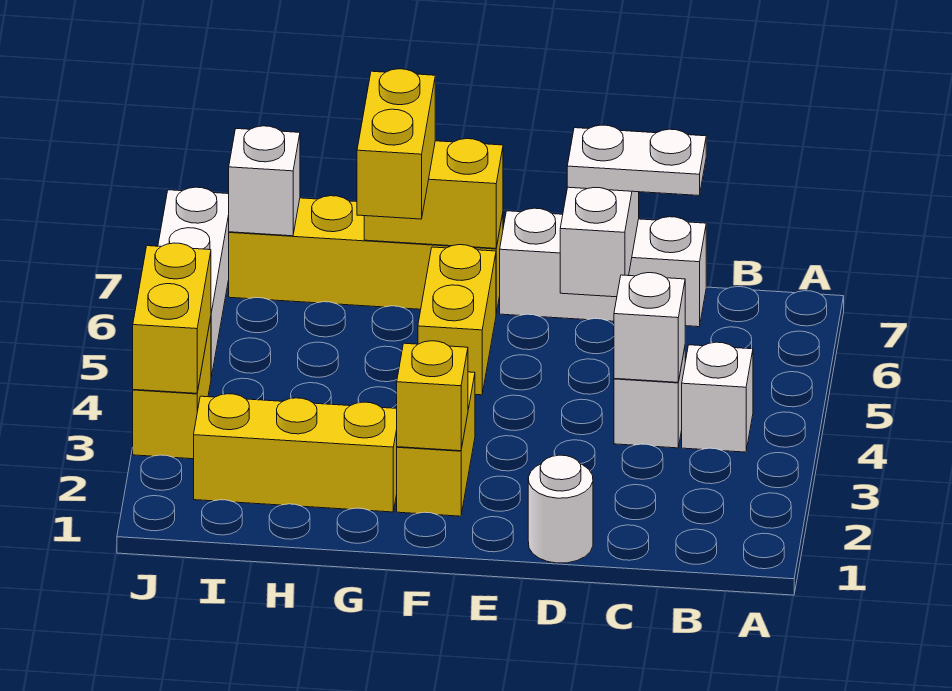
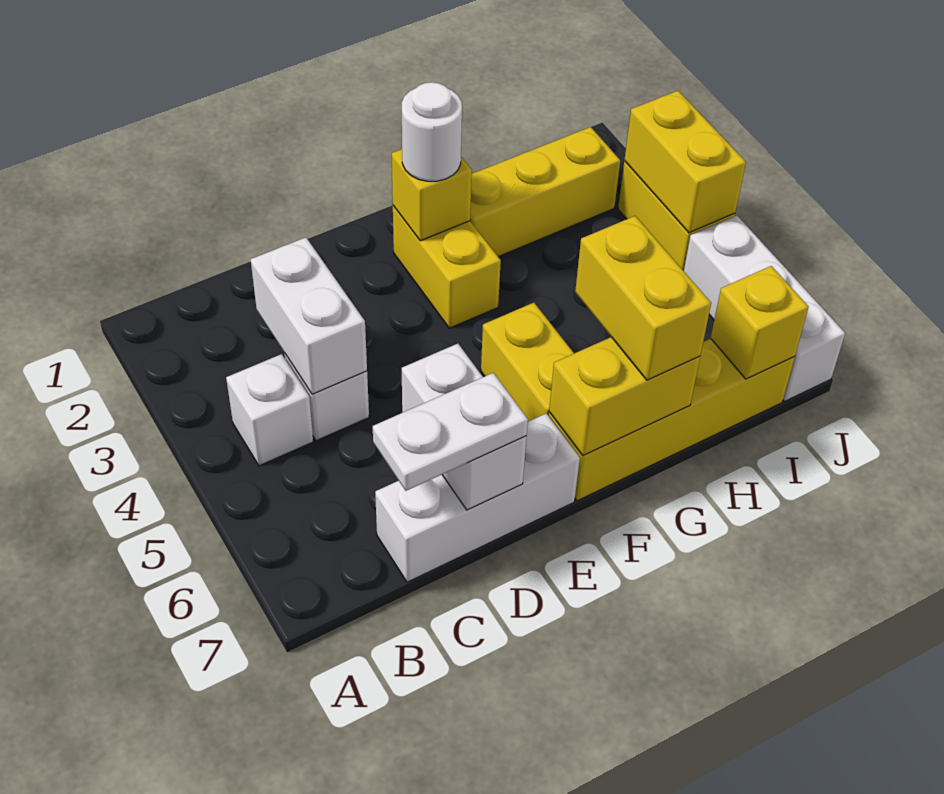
white 1x1 brick [614,273,685,382] -> white 1x2 brick [251,237,367,394]
white 1x1 round brick [528,455,593,563] -> white 1x1 round brick moved to [402,82,462,181]
white 1x1 brick [229,126,300,236] -> yellow 1x1 brick [711,266,809,379]

